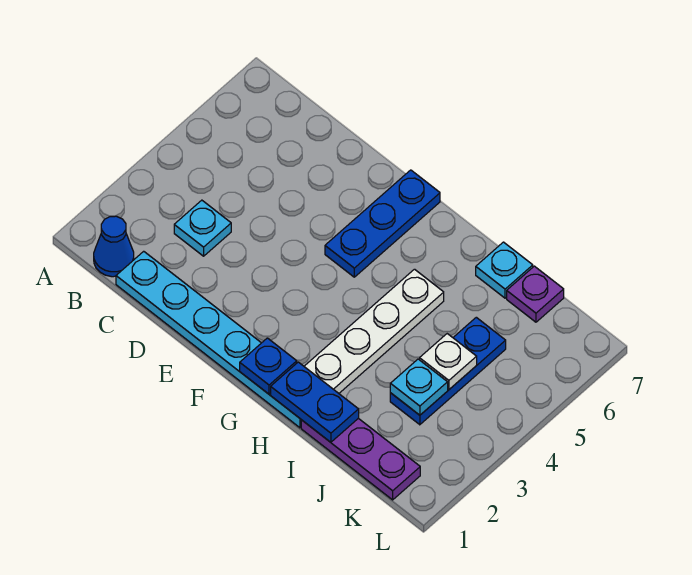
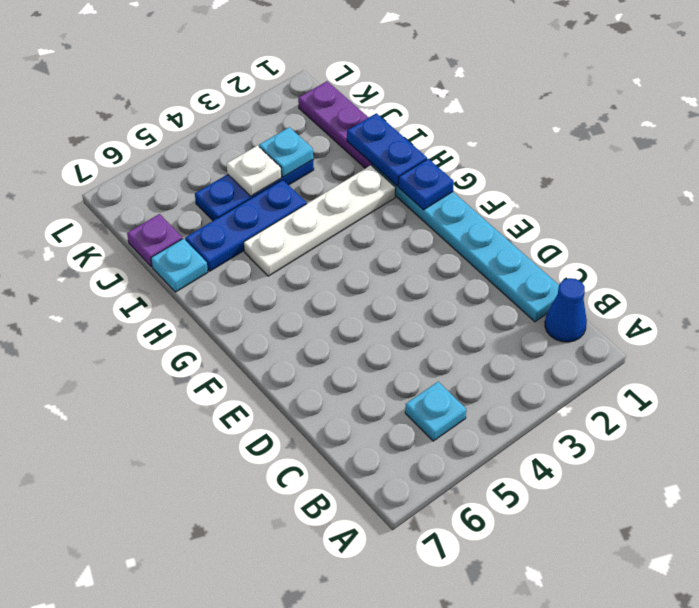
cyan 1x1 plate [174,200,231,256] -> cyan 1x1 plate moved to [405,382,466,441]
blue 1x3 plate [325,170,440,277] -> blue 1x3 plate moved to [185,180,307,271]

